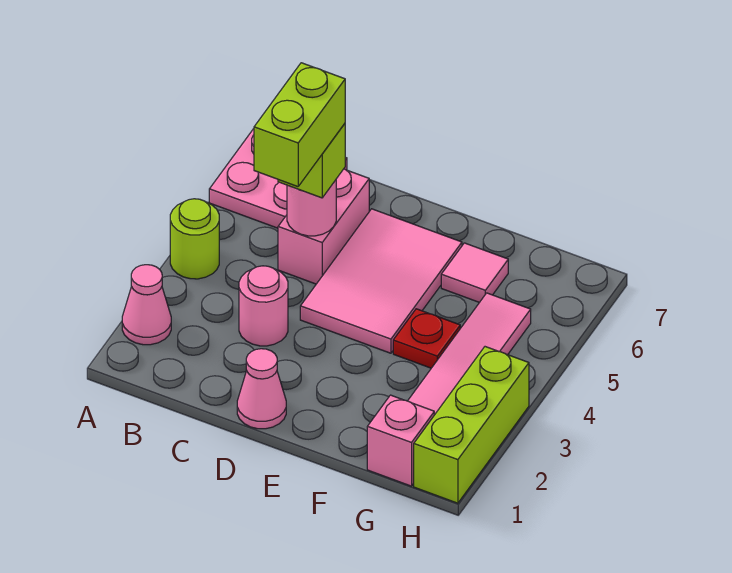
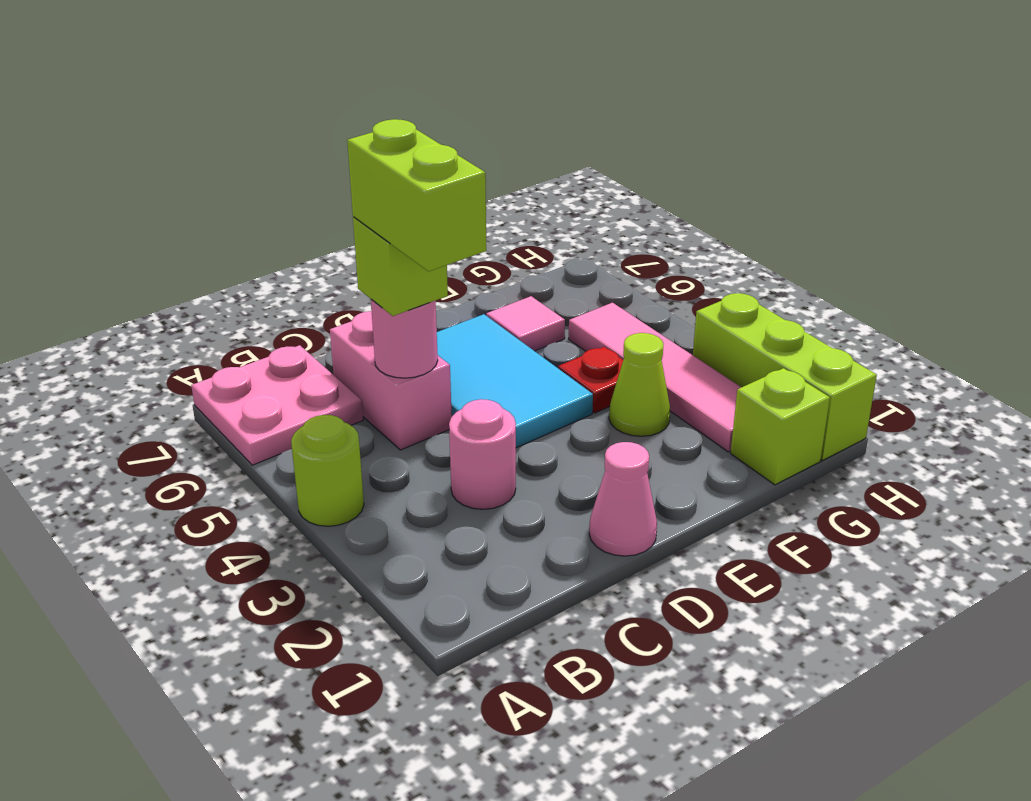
pink 1x1 cone [122,265,171,345] -> none
pink 2x3 tile [300,209,462,353] -> cyan 2x3 tile [437,314,593,448]
none -> lime 1x1 cone [609,333,670,436]
pink 1x1 brick [367,395,434,486] -> lime 1x1 brick [731,368,830,485]

